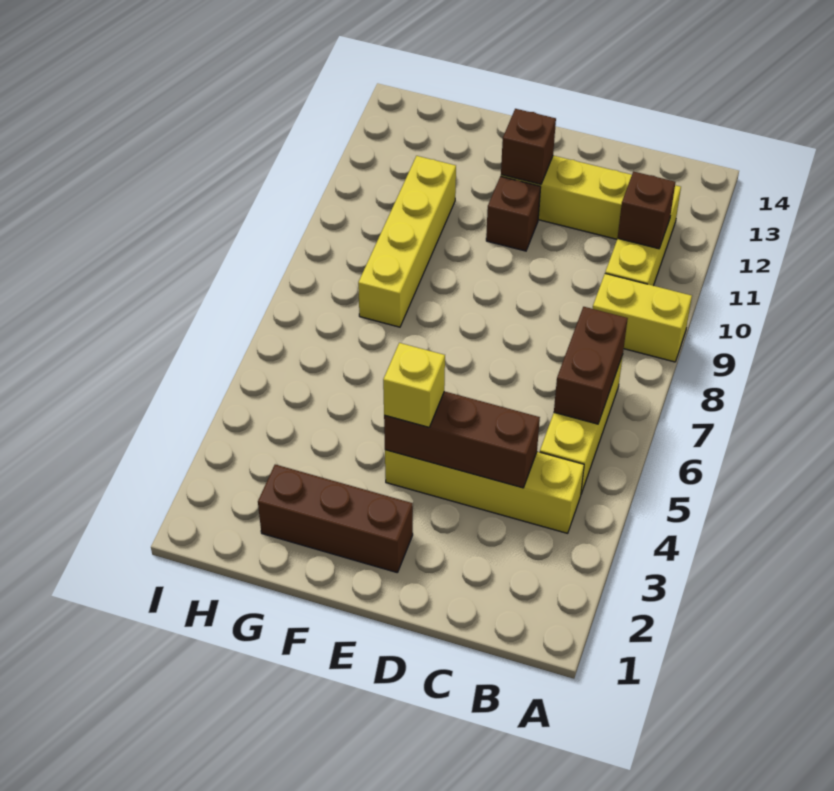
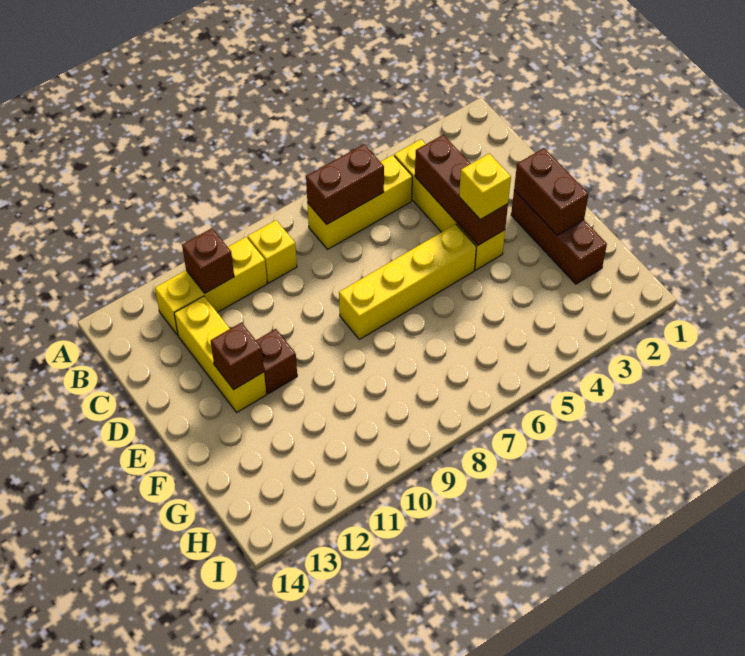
yellow 1x2 brick [593,274,692,362] -> yellow 1x1 brick [248,220,297,283]
none -> brown 1x2 brick [514,148,589,235]
yellow 1x4 brick [358,156,456,327] -> yellow 1x4 brick moved to [339,224,476,339]

